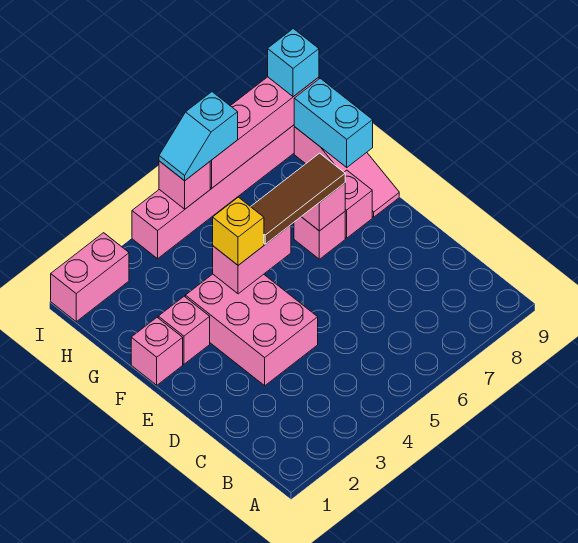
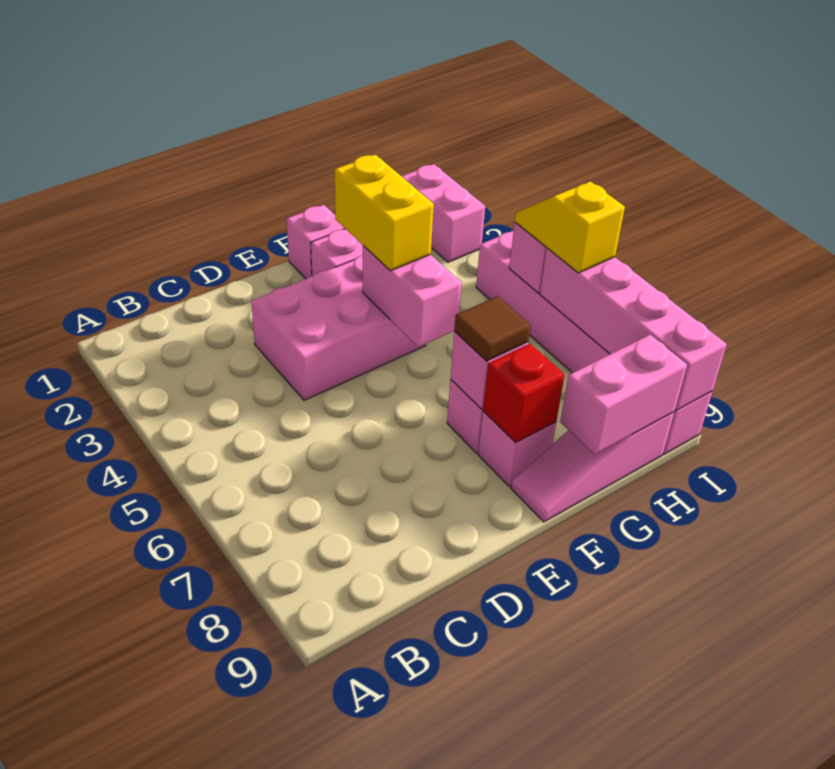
yellow 1x1 brick [213,197,264,265] -> yellow 1x2 brick [335,155,434,271]
brown 1x3 tile [251,153,345,244] -> brown 1x1 tile [454,296,531,361]
none -> red 1x1 brick [483,344,564,442]
cyan 1x2 brick [294,78,373,167] -> pink 1x2 brick [560,335,687,454]
cyan 1x2 slope [159,92,238,181] -> yellow 1x2 slope [515,182,625,273]
cyan 1x1 brick [268,29,319,97] -> none

